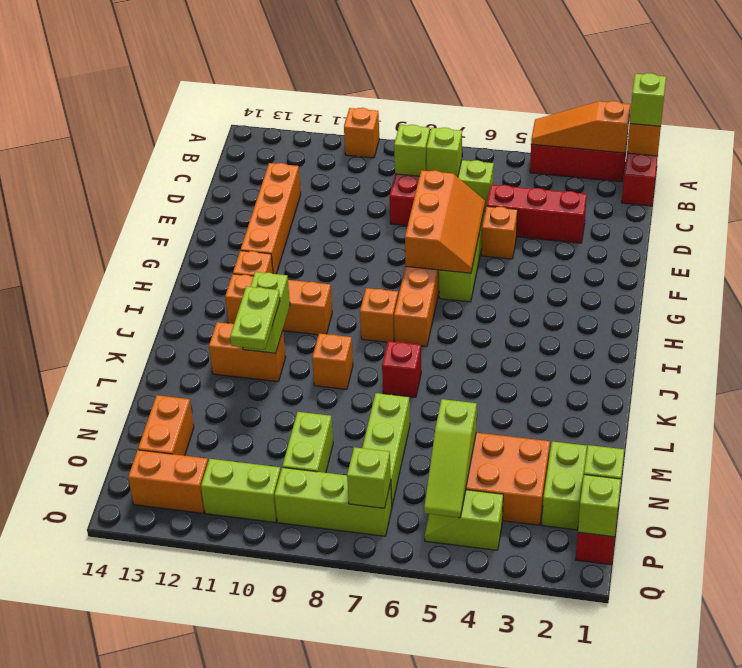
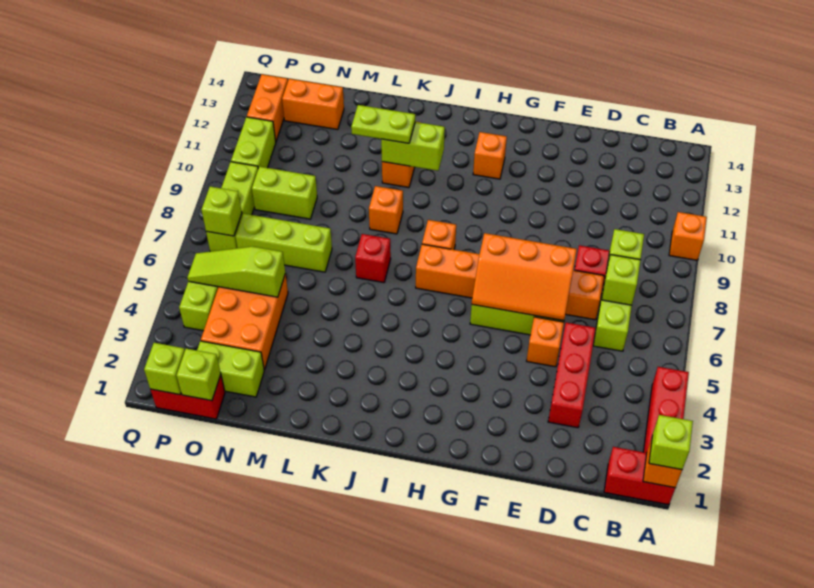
orange 1x3 slope [531,101,631,153] -> none
orange 1x4 brick [241,163,301,274] -> none
orange 1x3 brick [225,274,332,335] -> none

